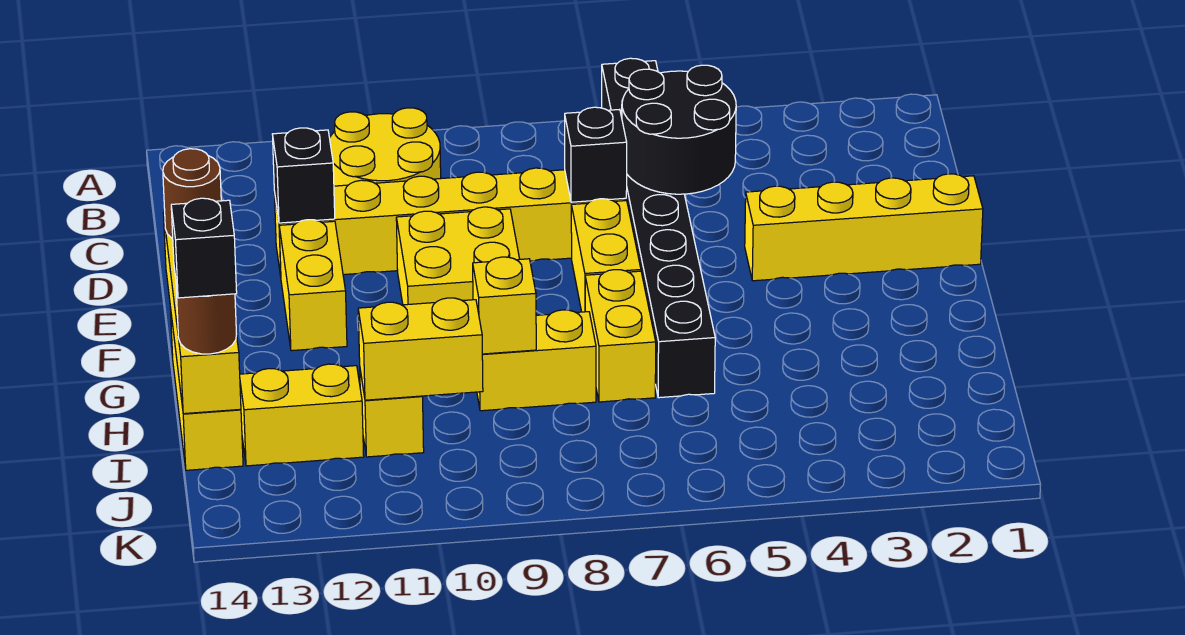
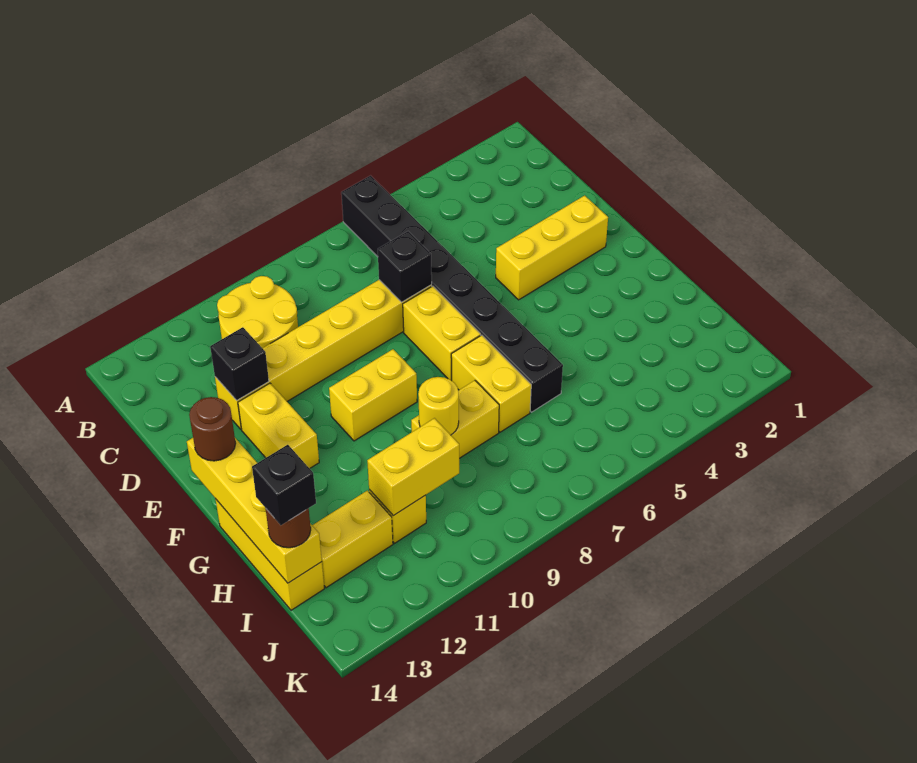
black 2x2 round brick [622,65,736,194] -> none
yellow 1x4 brick [745,174,983,281] -> yellow 1x3 brick [496,195,608,300]
yellow 2x2 brick [396,207,519,305] -> yellow 1x2 brick [329,349,417,441]
yellow 1x1 brick [473,257,536,354] -> yellow 1x1 round brick [418,377,459,435]

